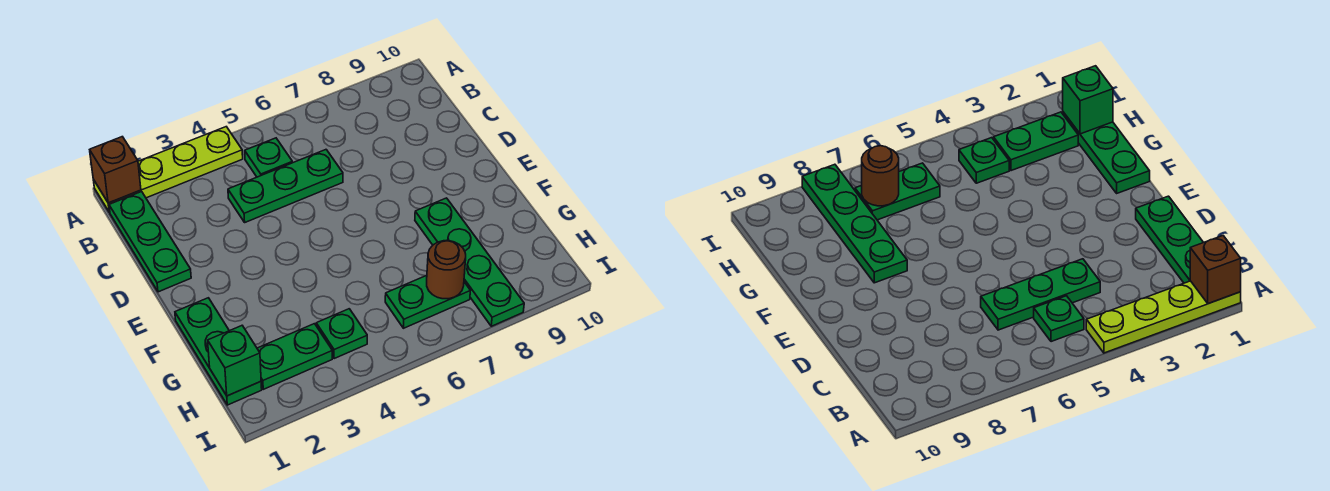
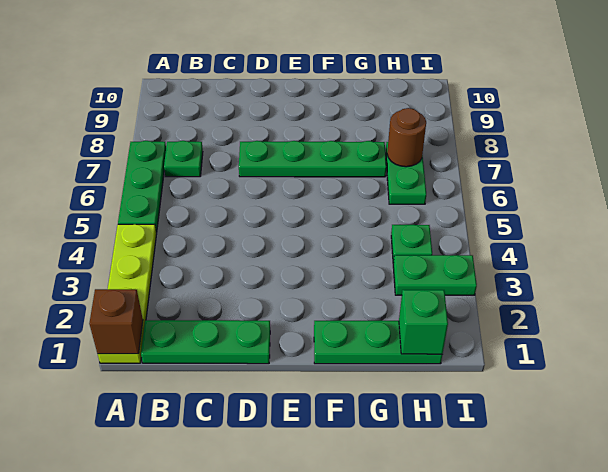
green 1x1 plate [245,138,292,177] -> green 1x1 plate moved to [164,141,203,177]
green 1x3 plate [228,150,343,222] -> green 1x3 plate moved to [118,141,166,233]
green 1x4 plate [415,198,524,326] -> green 1x4 plate moved to [239,141,386,177]
green 1x2 plate [257,324,332,389] -> green 1x2 plate turned to [393,255,477,295]

